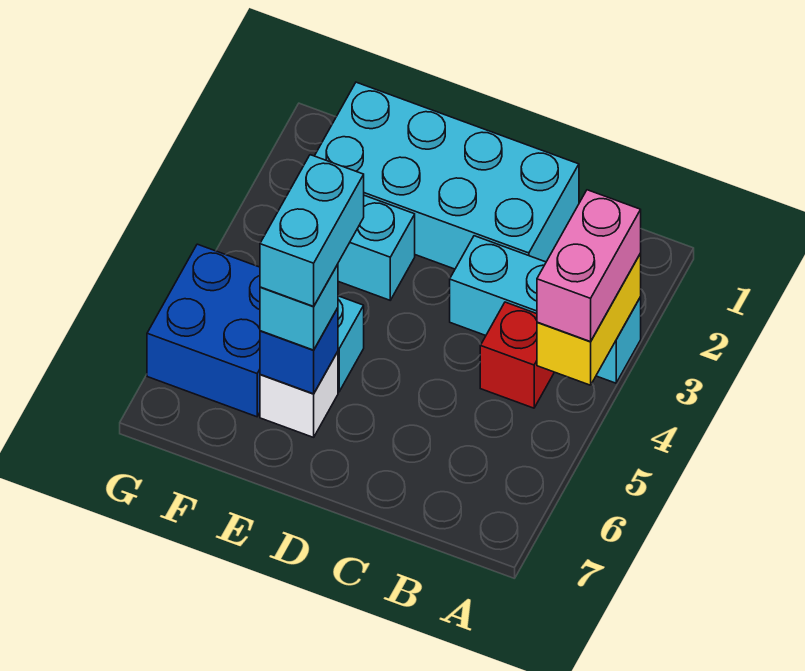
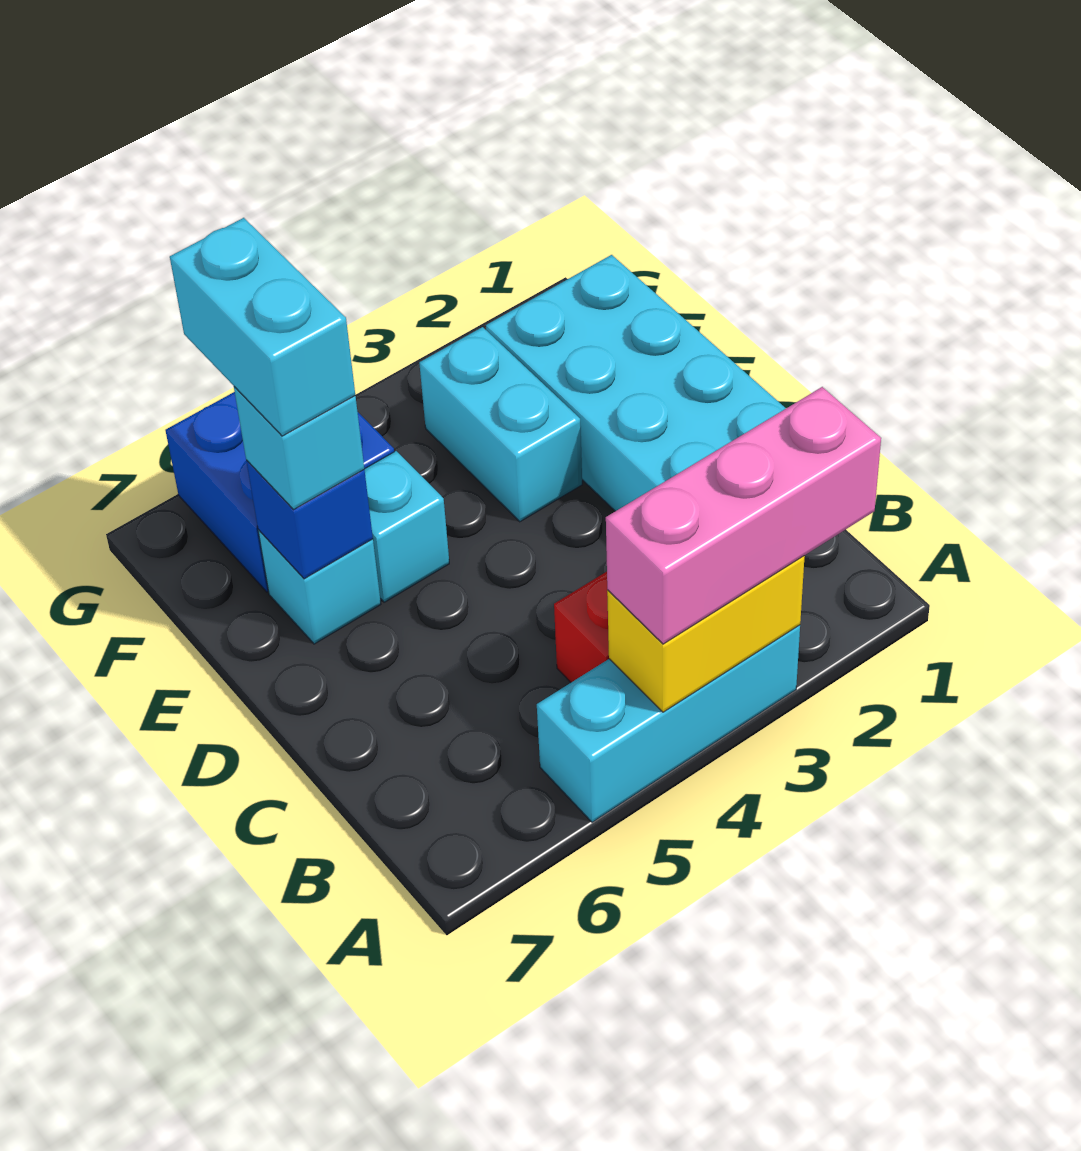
cyan 1x3 brick [450,236,641,383] -> cyan 1x3 brick turned to [537,625,800,822]
pink 1x2 brick [537,190,641,342] -> pink 1x3 brick [606,387,881,644]
cyan 1x2 brick [260,155,364,306] -> cyan 1x2 brick turned to [170,218,355,436]
white 1x1 brick [260,352,338,437] -> cyan 1x1 brick [258,530,381,644]

